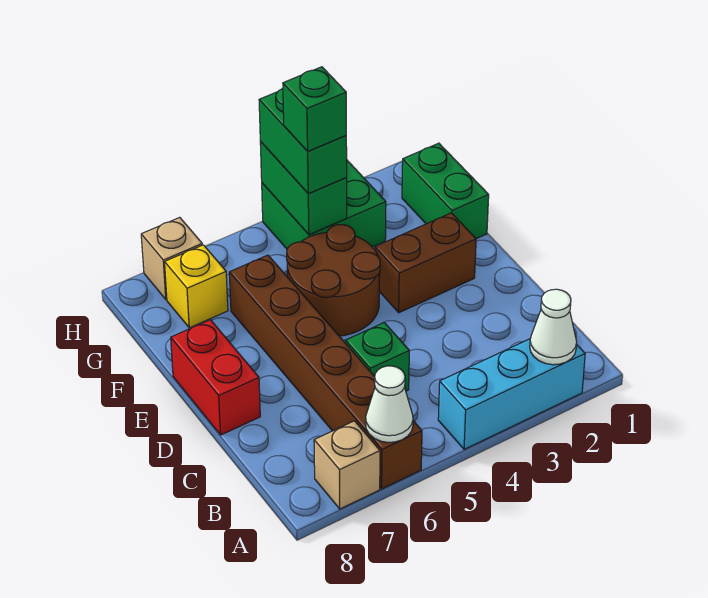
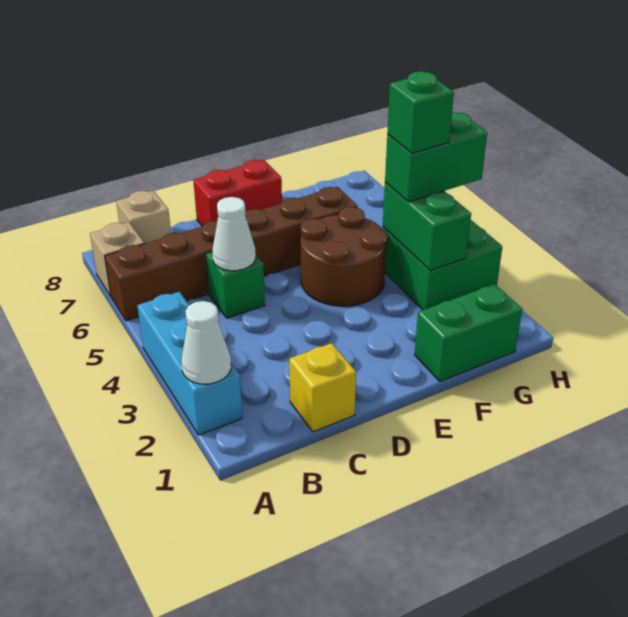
white 1x1 cone [366,366,413,442] -> white 1x1 cone moved to [212,197,256,271]
brown 1x2 brick [375,213,476,313] -> none
green 1x2 brick [260,142,347,235] -> green 1x2 brick turned to [383,182,471,271]
yellow 1x1 brick [165,245,228,328] -> yellow 1x1 brick moved to [289,343,356,432]
tan 1x1 brick [141,217,202,300] -> tan 1x1 brick moved to [116,191,171,244]

